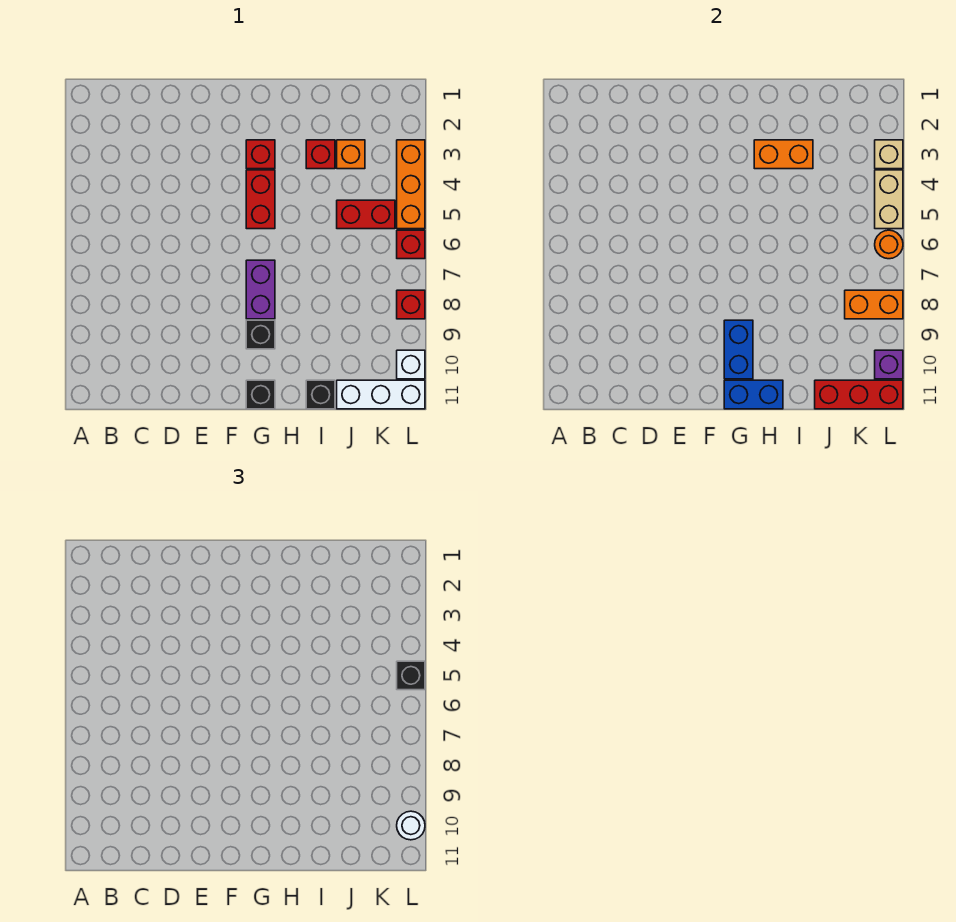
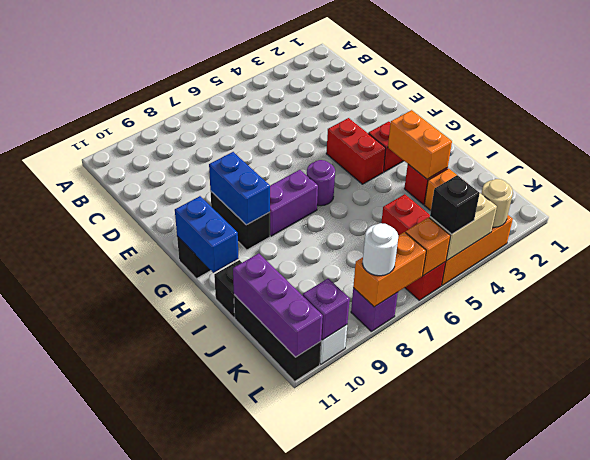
red 1x2 brick [246,170,275,229] -> red 1x2 brick turned to [326,118,386,184]
none -> purple 1x1 round brick [307,160,335,206]
black 1x1 brick [246,320,275,349] -> black 1x2 brick [210,191,270,250]
blue 1x2 brick [724,320,753,379] -> blue 1x2 brick turned to [209,152,270,225]
white 1x3 brick [337,380,425,409] -> black 1x3 brick [234,295,321,381]
red 1x3 brick [815,380,903,409] -> purple 1x3 brick [233,253,323,357]
orange 1x2 brick [845,290,903,319] -> orange 1x2 brick turned to [353,232,426,307]
tan 1x1 brick [875,140,903,169] -> tan 1x1 round brick [481,179,513,227]
orange 1x1 round brick [875,230,903,259] -> orange 1x1 brick [406,217,450,276]
red 1x1 brick [397,290,425,319] -> purple 1x1 brick [351,288,398,331]
white 1x1 round brick [397,811,425,840] -> white 1x1 round brick moved to [362,223,398,276]

